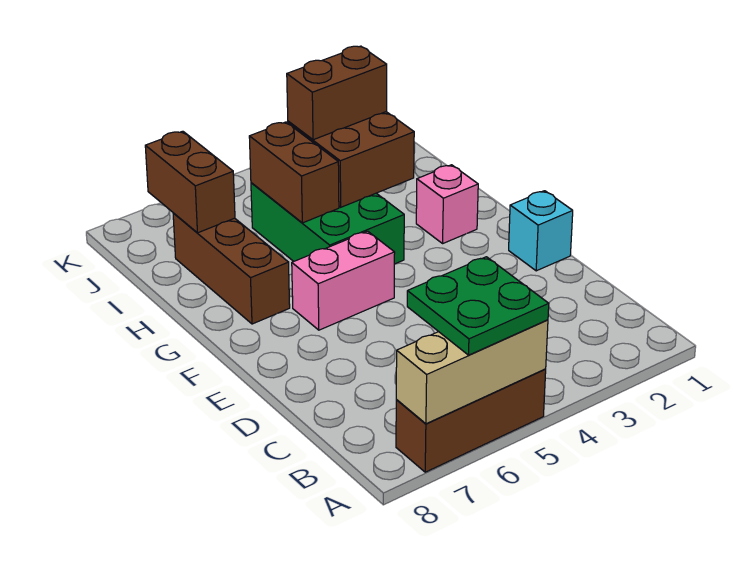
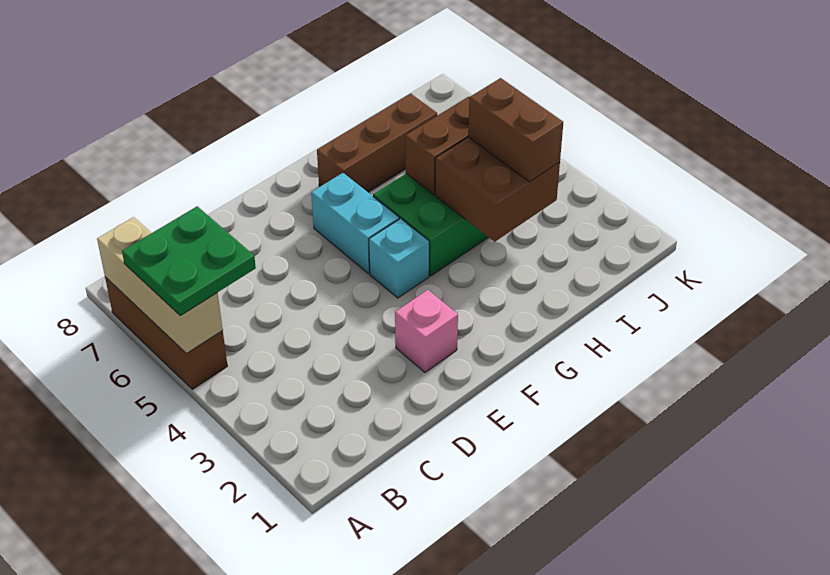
cyan 1x1 brick [509,191,573,271] -> cyan 1x1 brick moved to [369,219,429,298]
pink 1x2 brick [292,231,395,330] -> cyan 1x2 brick [311,173,399,274]
pink 1x1 brick [416,165,478,243] -> pink 1x1 brick moved to [395,290,458,372]
brown 1x2 brick [145,131,235,233] -> none

